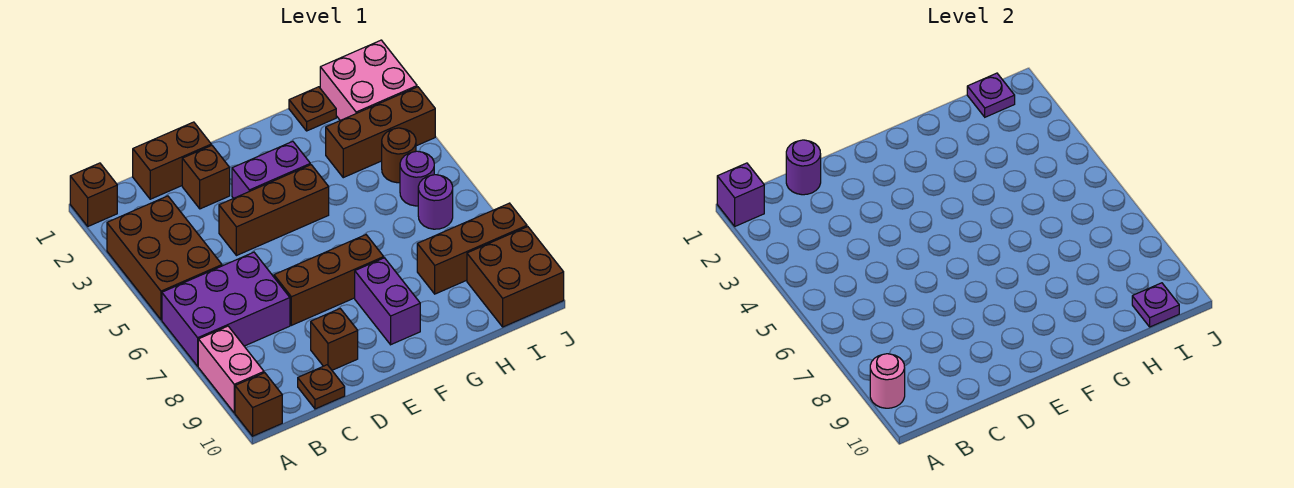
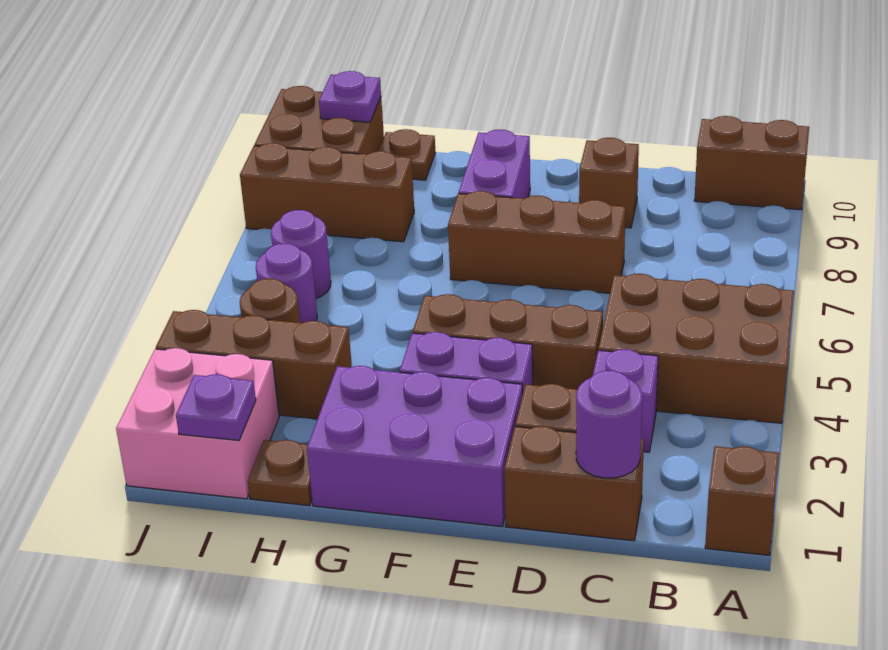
purple 1x1 brick [717,163,764,226] -> purple 1x1 brick moved to [593,349,658,452]
brown 2x3 brick [107,196,222,320] -> brown 2x3 brick turned to [598,274,794,423]
purple 2x3 brick [162,252,290,366] -> purple 2x3 brick moved to [307,366,522,526]
pink 1x2 brick [198,326,264,413] -> none
pink 1x1 round brick [870,354,905,408] -> none
brown 1x1 brick [235,373,282,436] -> brown 1x2 brick [694,116,809,210]
brown 1x1 plate [298,365,345,409] -> brown 1x1 plate moved to [379,129,435,180]

